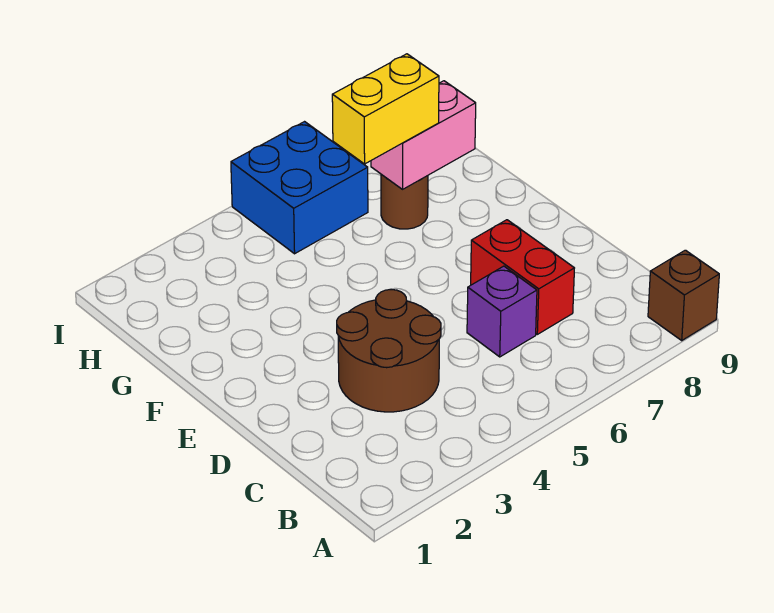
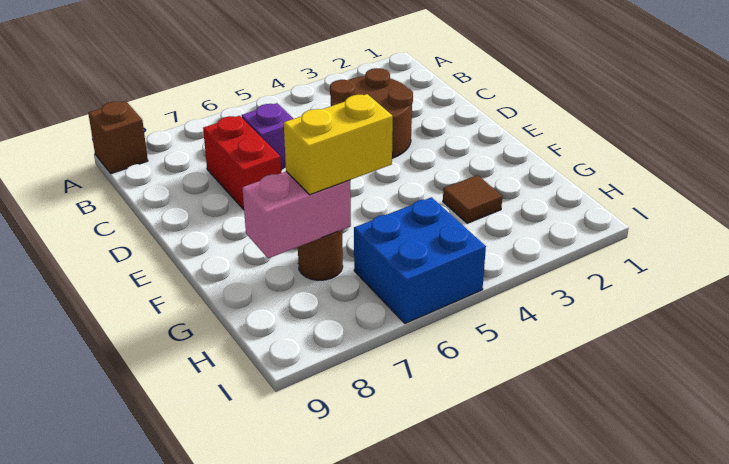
none -> brown 1x1 tile [443,175,502,223]

